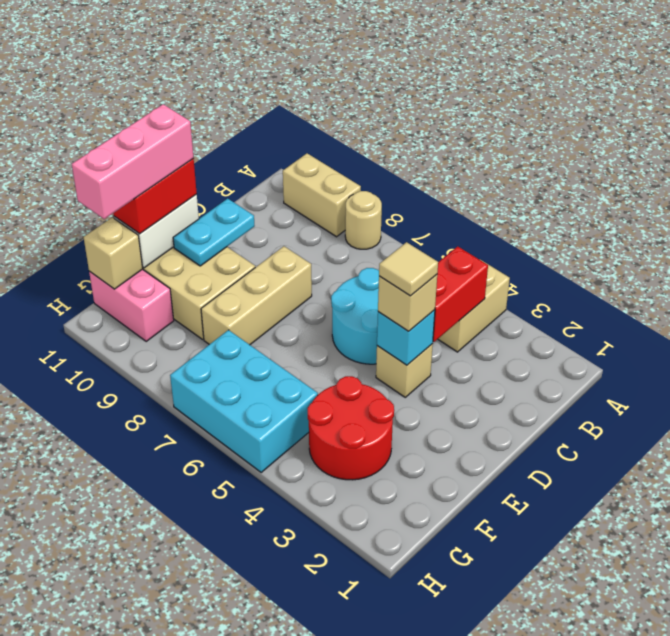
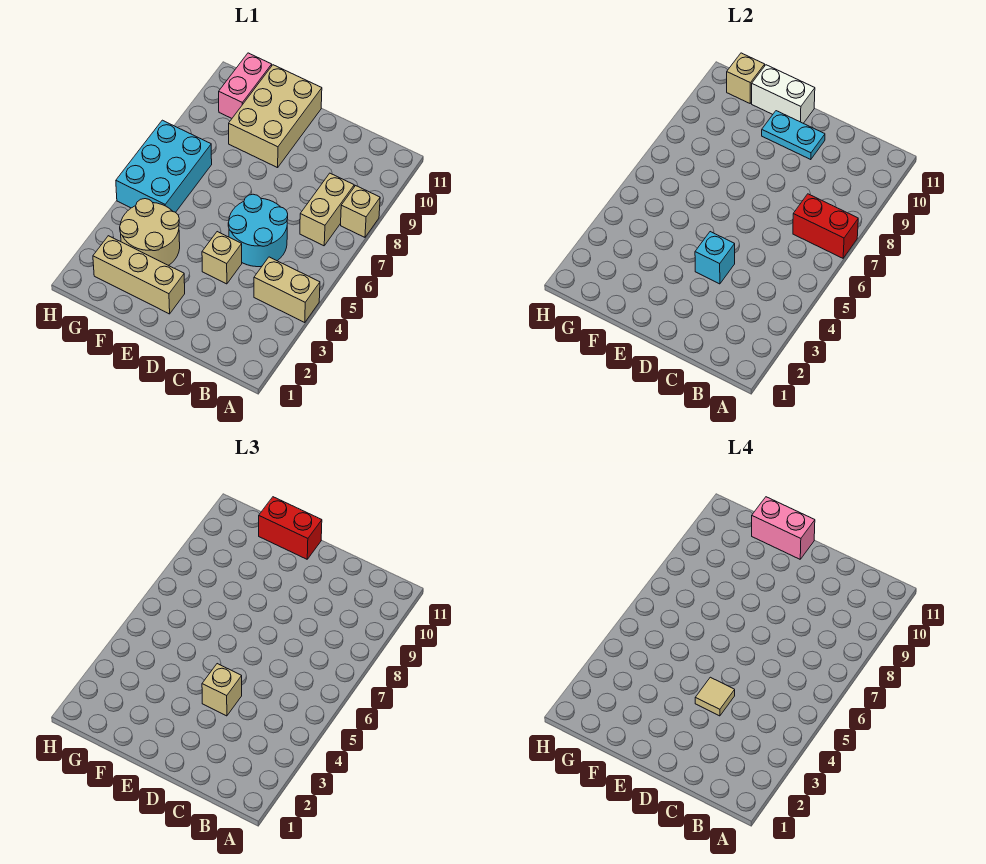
tan 1x1 round brick [345,191,382,249] -> tan 1x1 brick [341,186,380,237]
tan 1x2 brick [283,153,361,237] -> tan 1x2 brick moved to [300,173,354,246]
red 1x2 brick [433,246,488,342] -> red 1x2 brick moved to [793,194,858,258]
tan 1x3 brick [201,246,312,345] -> tan 1x3 brick moved to [93,236,185,314]
pink 1x3 brick [72,104,194,219] -> pink 1x2 brick [752,497,815,559]
red 2x2 round brick [307,376,394,480] -> tan 2x2 round brick [120,199,180,265]

